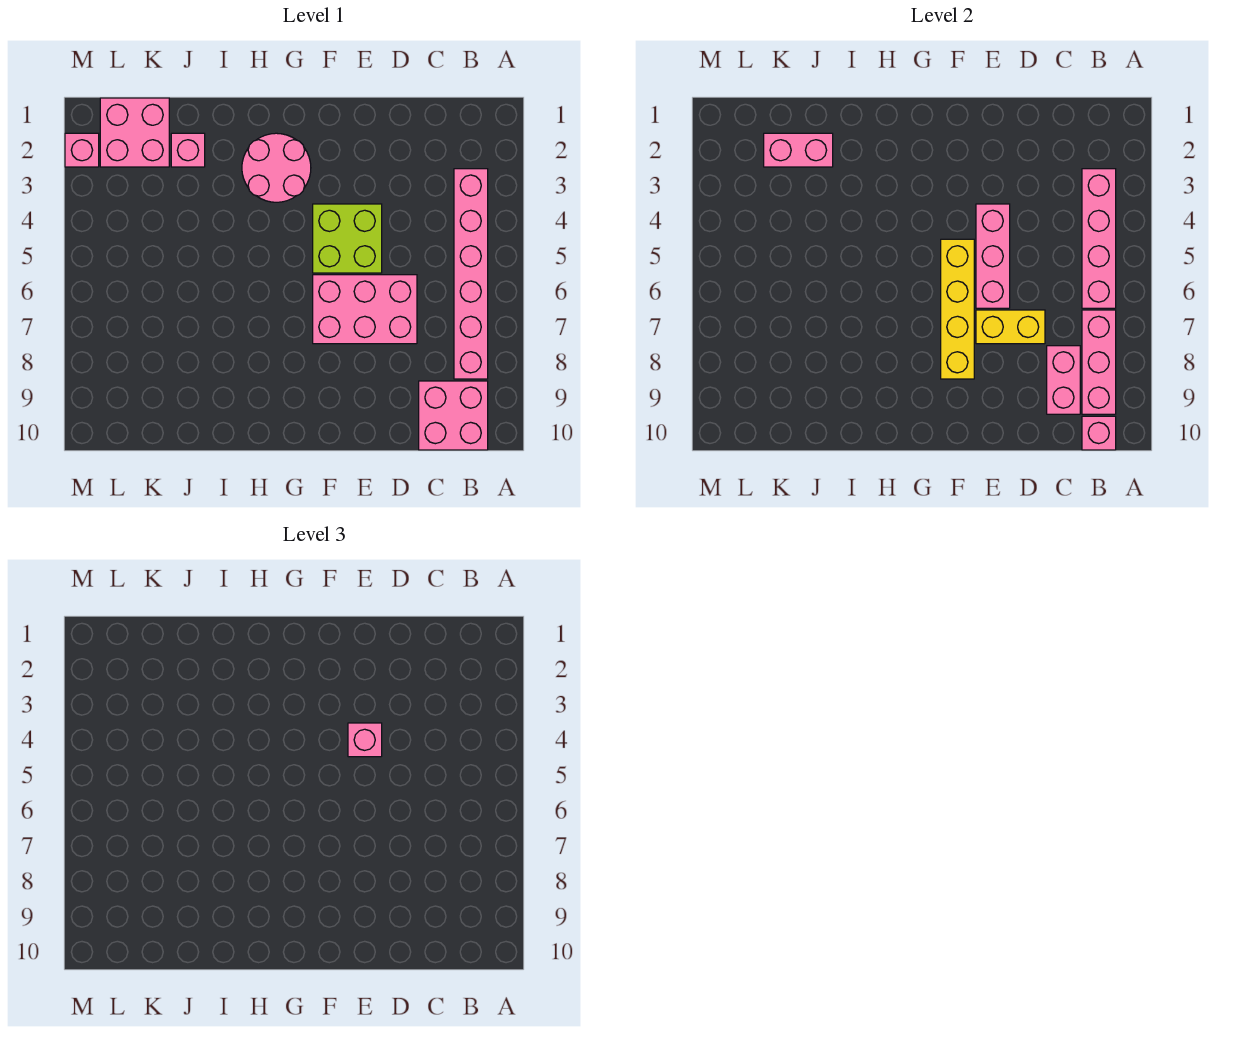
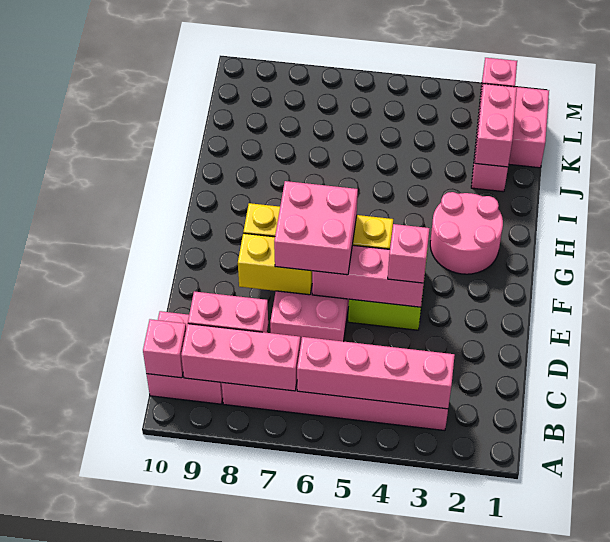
yellow 1x2 brick [976,310,1045,344] -> yellow 1x2 brick turned to [238,233,312,295]
none -> pink 2x2 brick [274,181,358,275]

